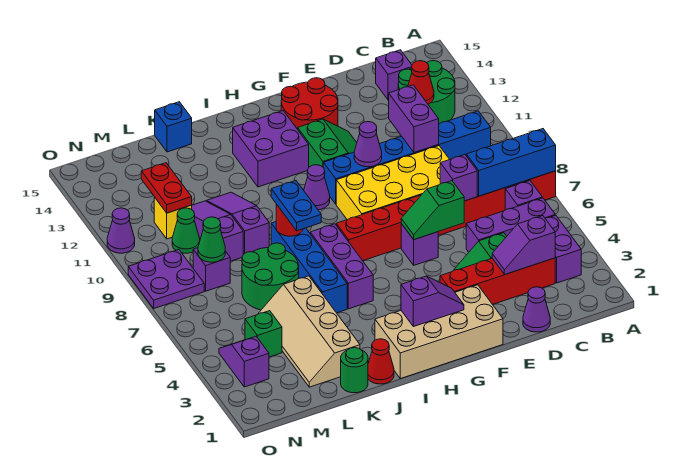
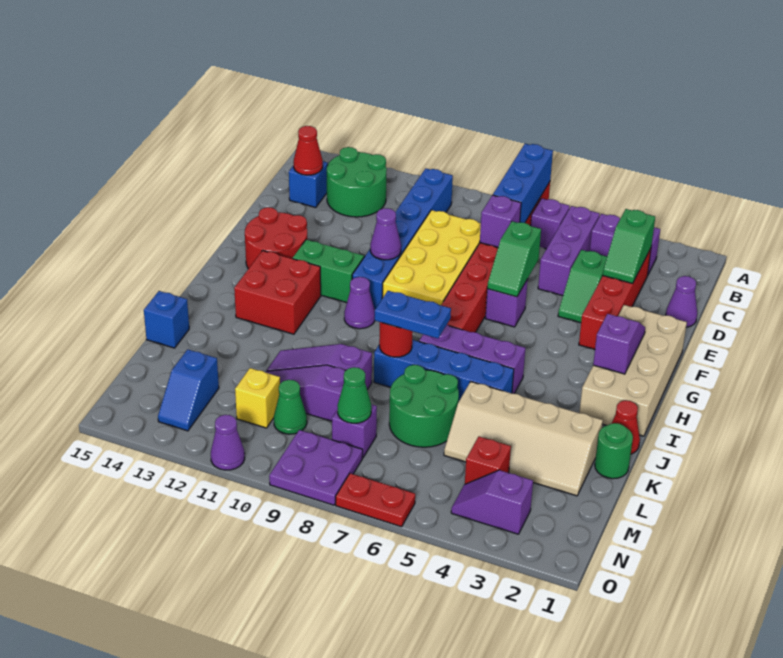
purple 1x2 slope [492,216,555,275] -> green 1x2 slope [603,209,655,283]
red 1x1 cone [408,61,434,104] -> red 1x1 cone moved to [294,126,323,175]
purple 1x1 brick [376,50,412,100] -> blue 1x1 brick [289,161,328,208]
purple 1x2 brick [389,85,439,153] -> none
purple 2x2 brick [233,111,309,187] -> red 2x2 brick [234,250,321,334]
green 1x1 brick [245,311,282,357] -> red 1x1 brick [465,437,511,484]
red 1x2 plate [141,163,192,213] -> red 1x2 plate moved to [336,473,415,527]
none -> blue 1x2 slope [158,349,219,431]

